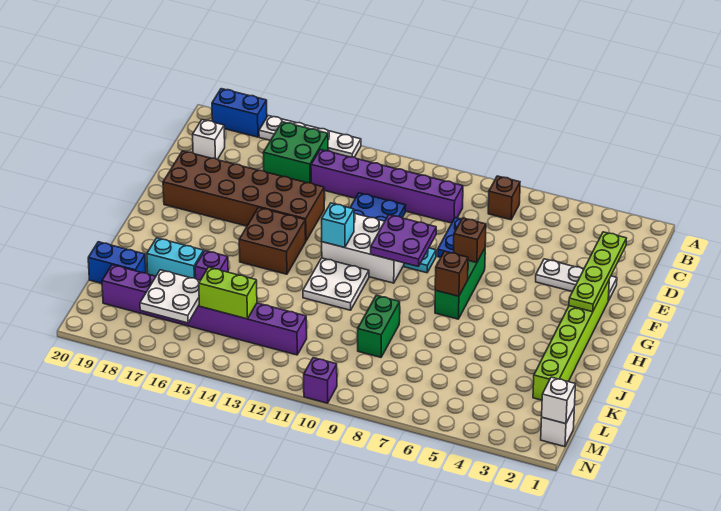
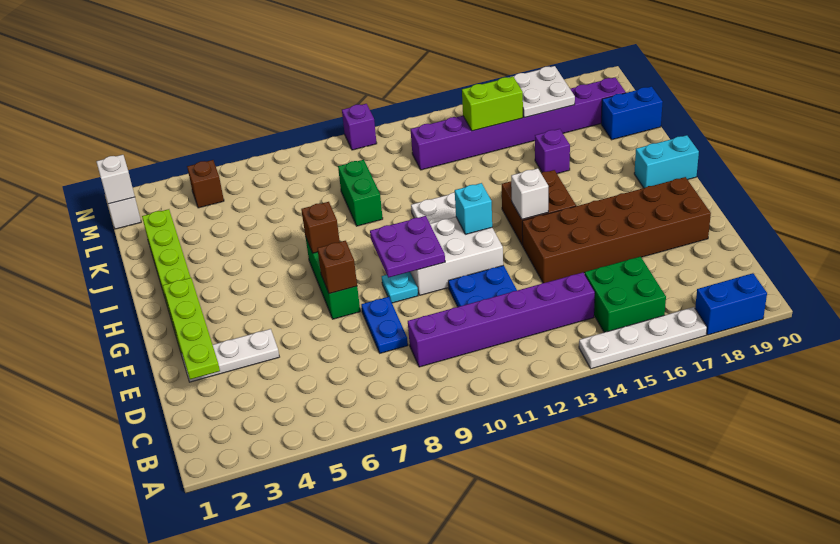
brown 1x1 brick [488,176,520,220] -> brown 1x1 brick moved to [187,160,224,208]
white 1x1 brick [193,120,225,159] -> white 1x1 brick moved to [511,168,548,219]
cyan 1x2 brick [147,238,204,279] -> cyan 1x2 brick moved to [634,135,699,188]

